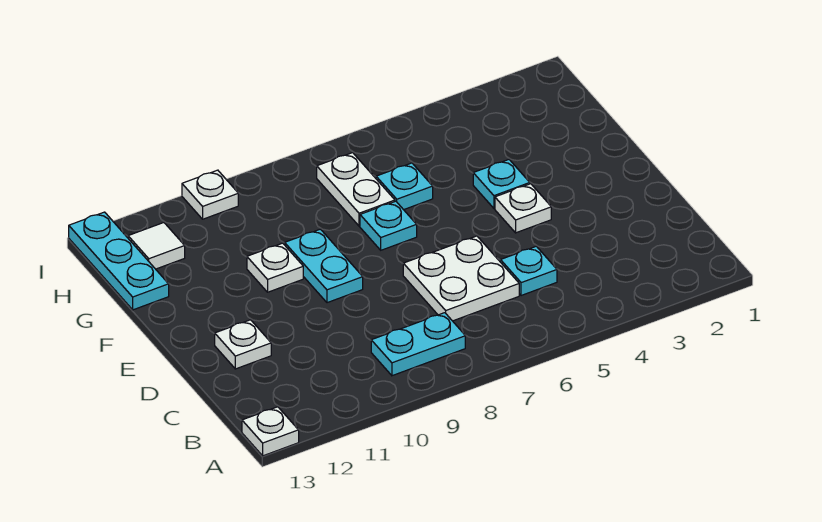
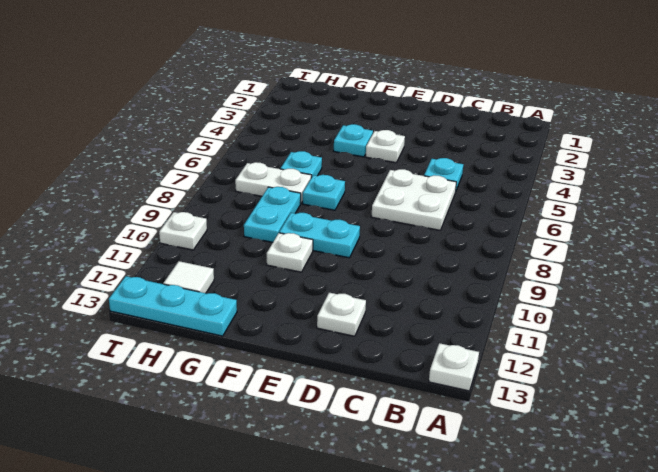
cyan 1x2 plate [371,313,465,376] -> cyan 1x2 plate moved to [244,187,301,242]

